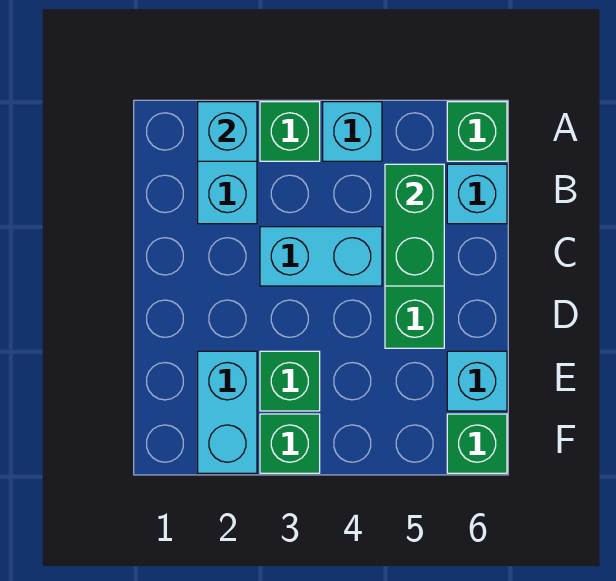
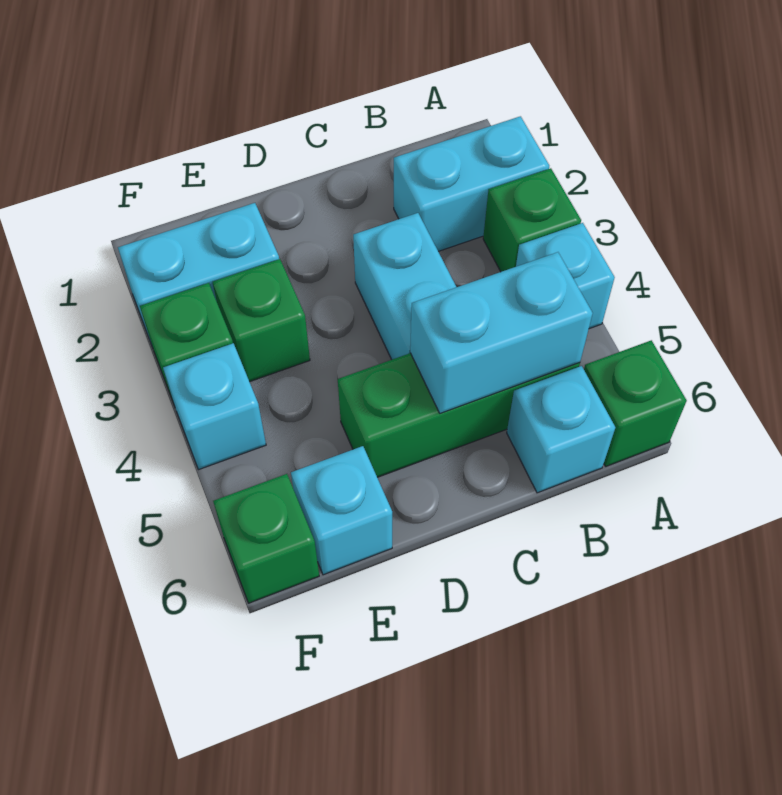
cyan 1x1 brick [198,102,257,161] -> cyan 1x1 brick moved to [163,343,266,470]
green 1x2 brick [385,164,444,286] -> cyan 1x2 brick [410,252,593,414]

